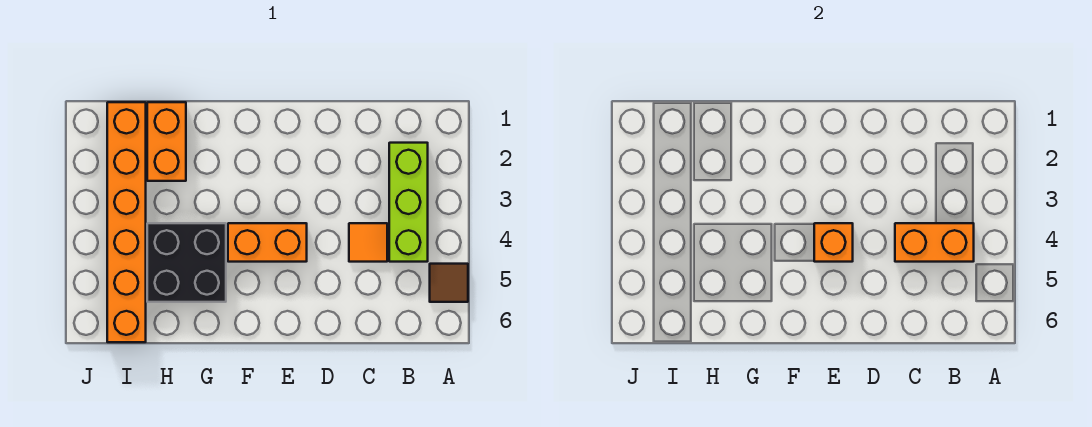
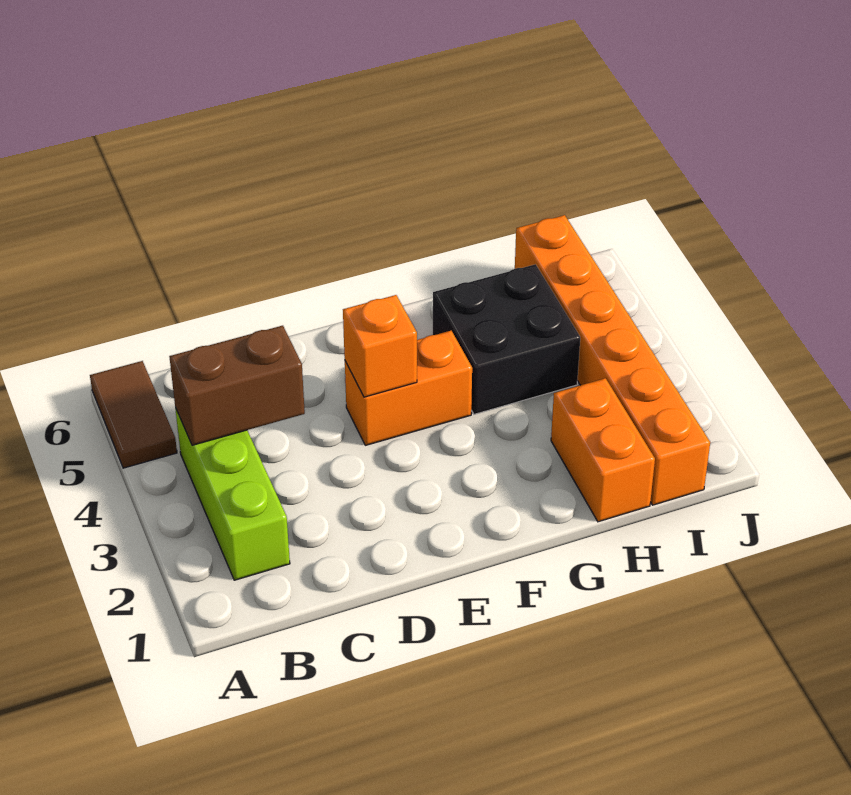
brown 1x1 tile [430,264,468,302] -> brown 1x2 tile [90,361,177,468]
orange 1x2 brick [895,223,974,262] -> brown 1x2 brick [169,326,305,445]
orange 1x1 tile [349,223,387,262] -> none

